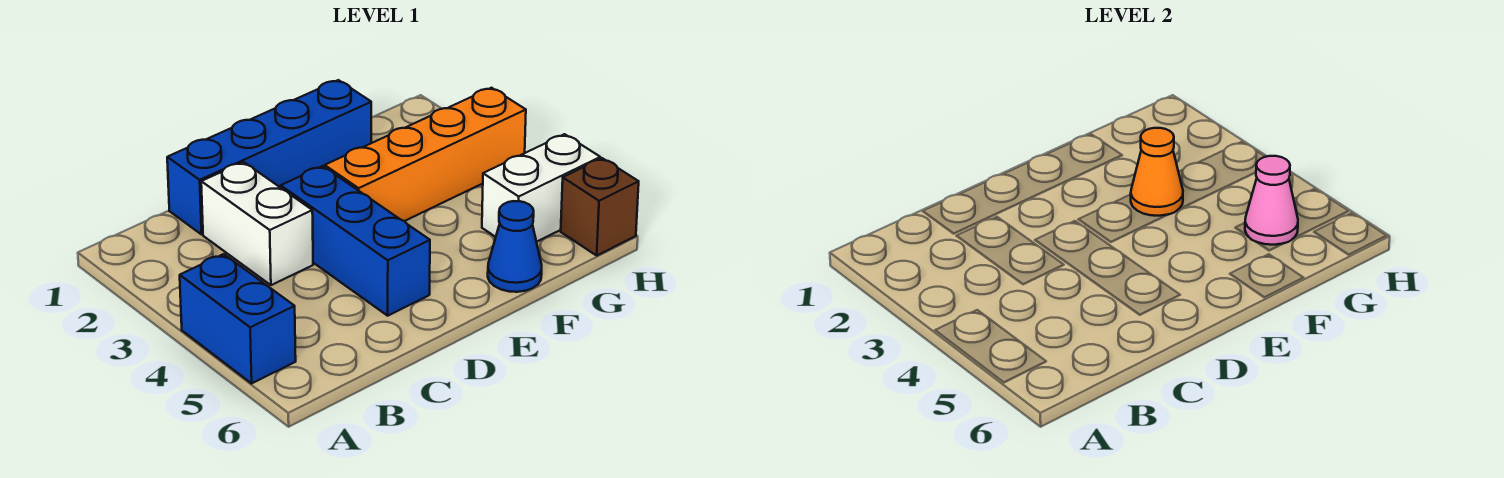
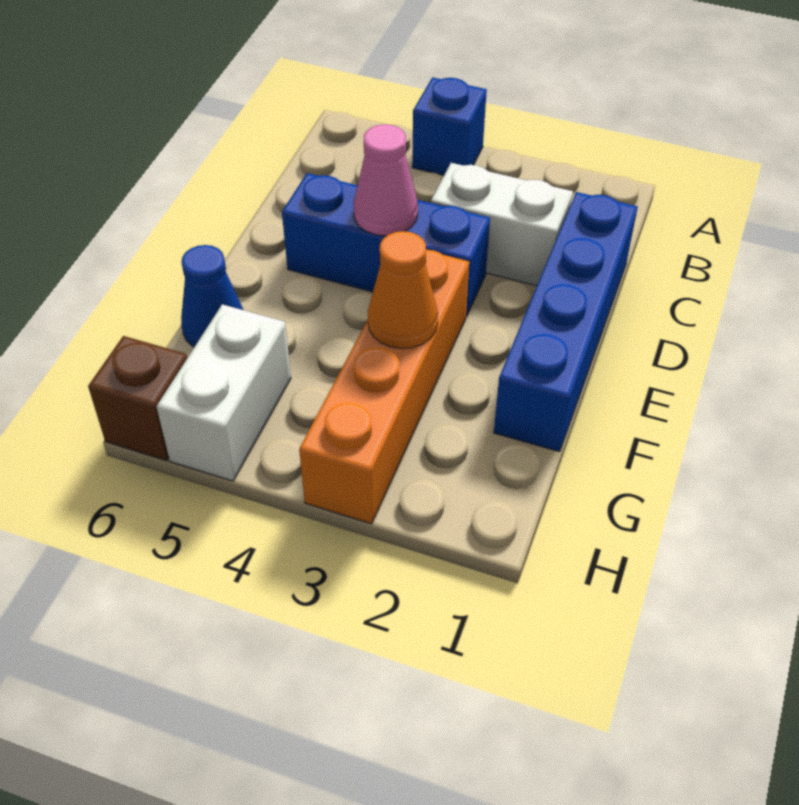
blue 1x2 brick [180,254,296,383] -> blue 1x1 brick [412,77,487,175]
pink 1x1 cone [1245,156,1298,245] -> pink 1x1 cone moved to [353,124,418,236]

